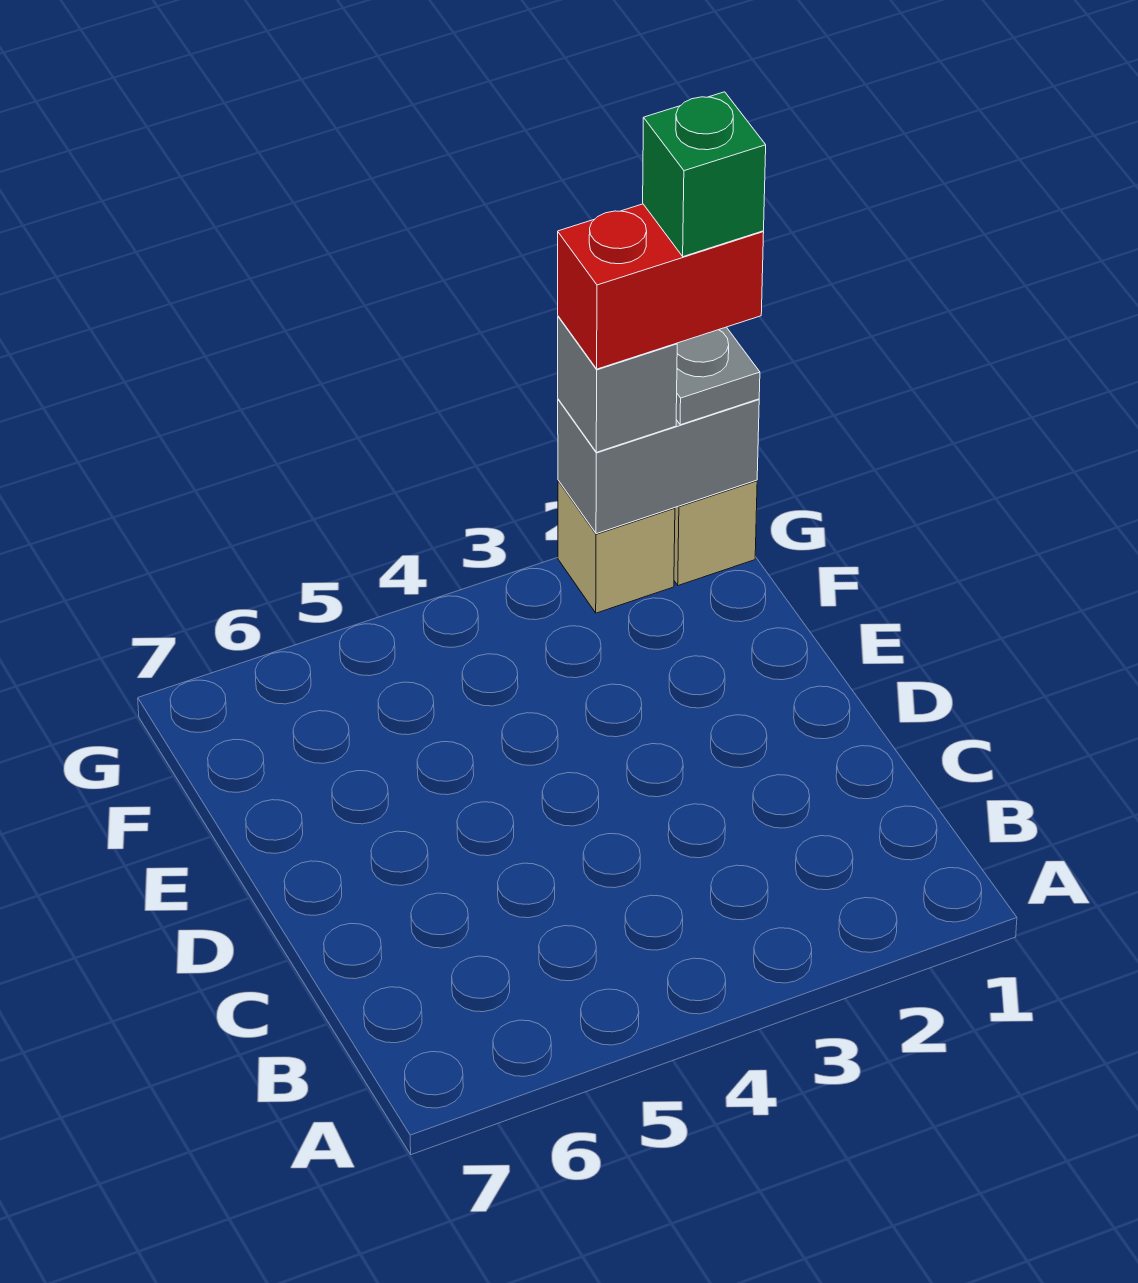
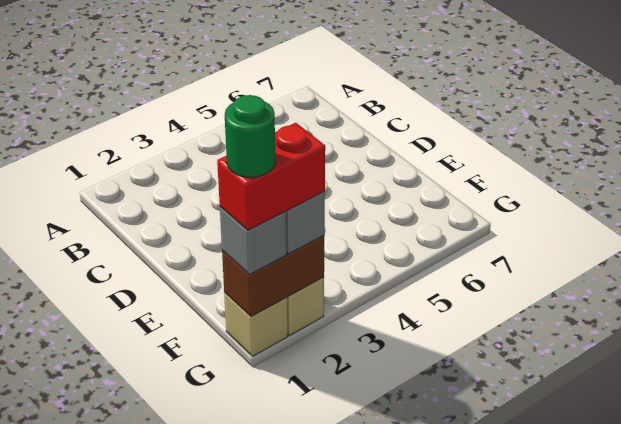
grey 1x2 brick [558,399,759,534] -> brown 1x2 brick [222,236,324,316]
grey 1x1 plate [676,327,760,425] -> grey 1x1 brick [220,207,287,275]
green 1x1 brick [643,92,766,257] -> green 1x1 round brick [225,95,275,177]

